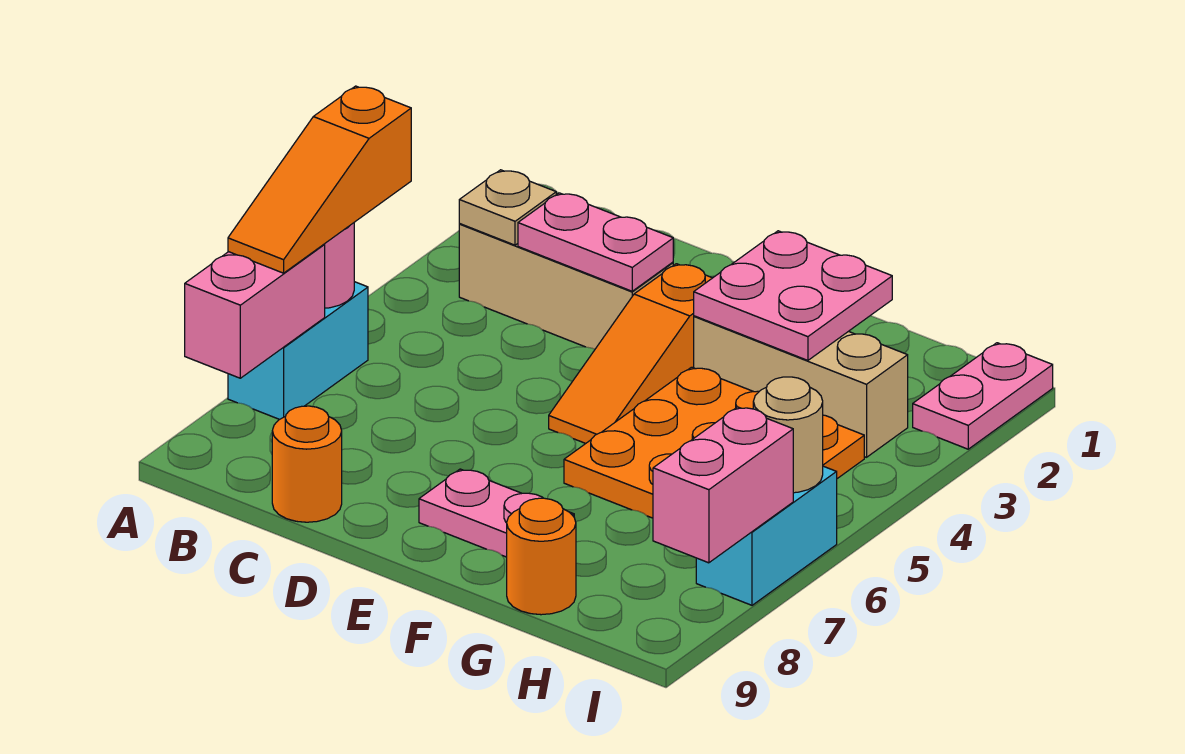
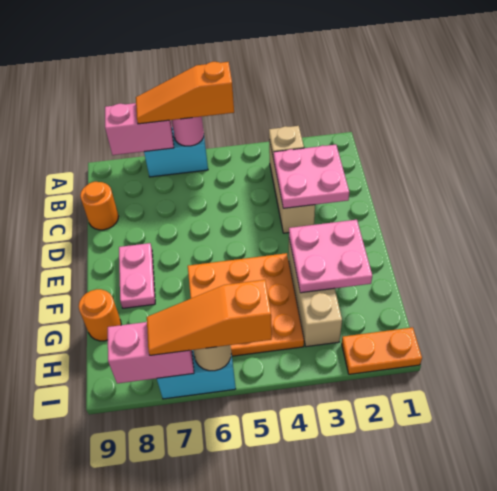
pink 1x2 plate [518,193,673,291] -> pink 2x2 plate [273,145,349,208]
orange 1x3 slope [549,264,712,444] -> orange 1x3 slope moved to [147,280,272,355]
pink 1x2 plate [913,343,1053,449] -> orange 1x2 plate [342,327,422,374]

